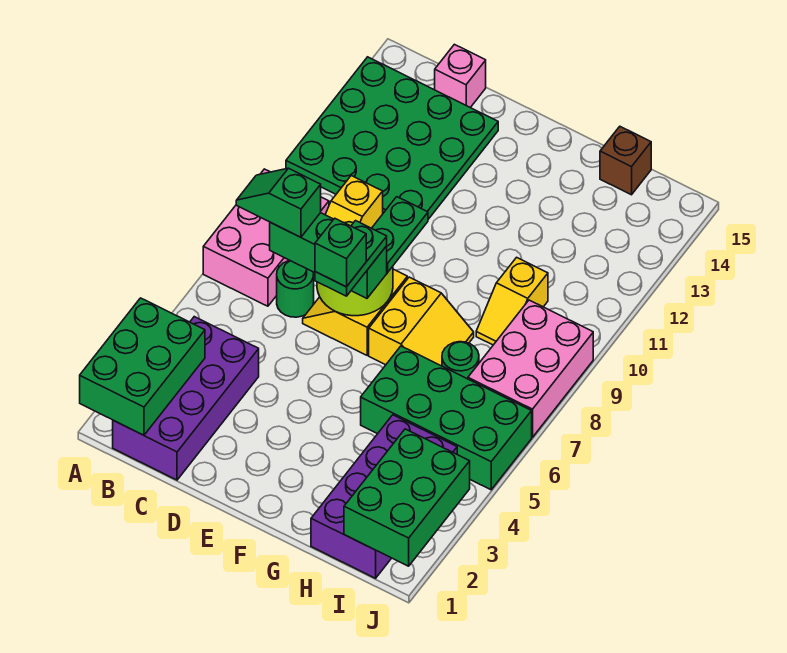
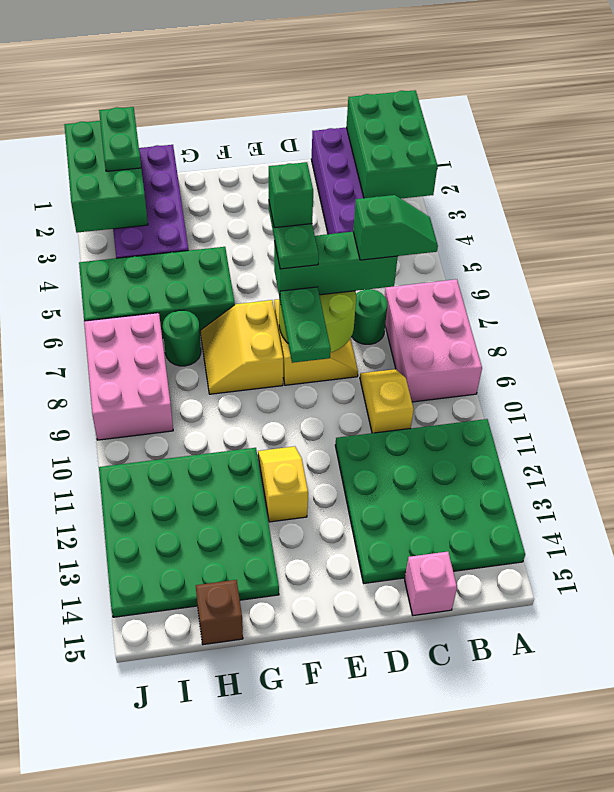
none -> green 4x4 plate [99,448,279,617]
yellow 1x2 slope [476,257,548,345] -> yellow 1x2 slope moved to [258,446,308,522]
none -> green 1x2 plate [99,107,141,171]

